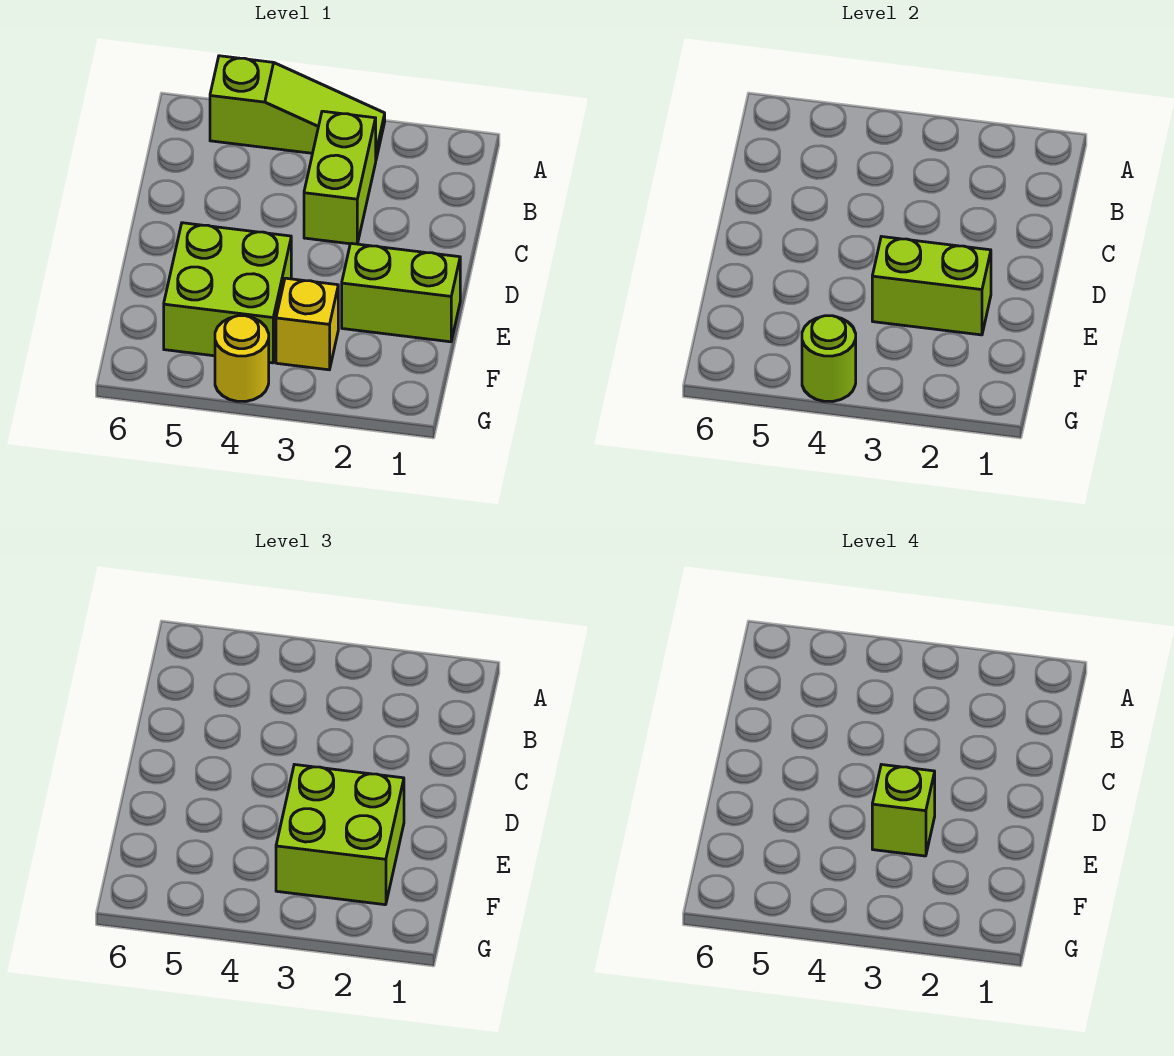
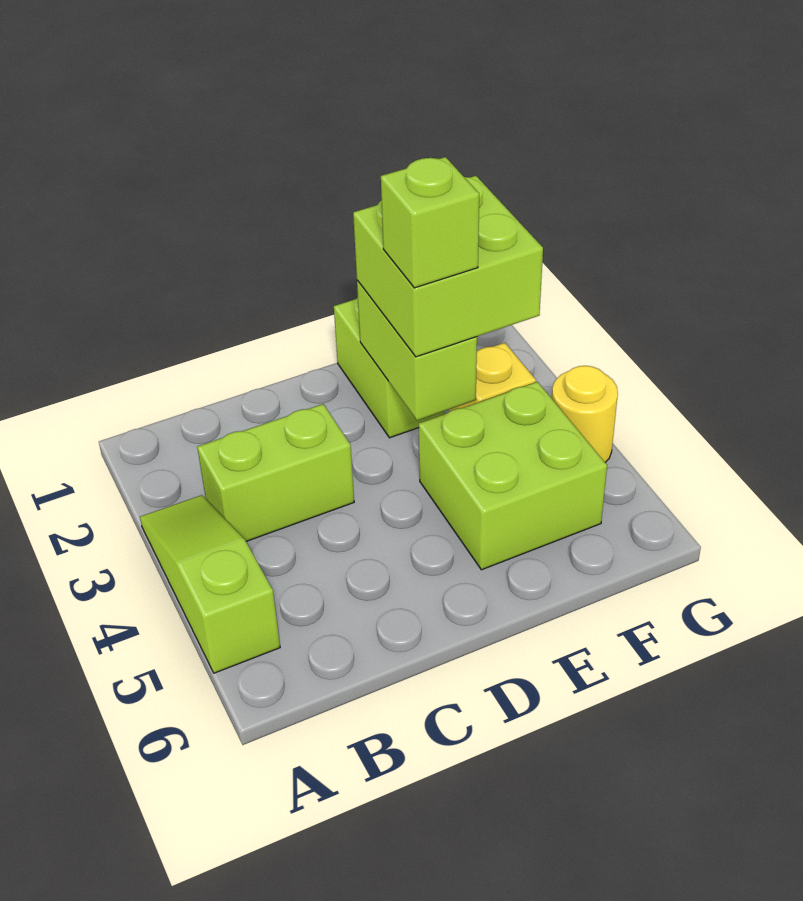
lime 1x1 round brick [802,316,856,402] -> none

